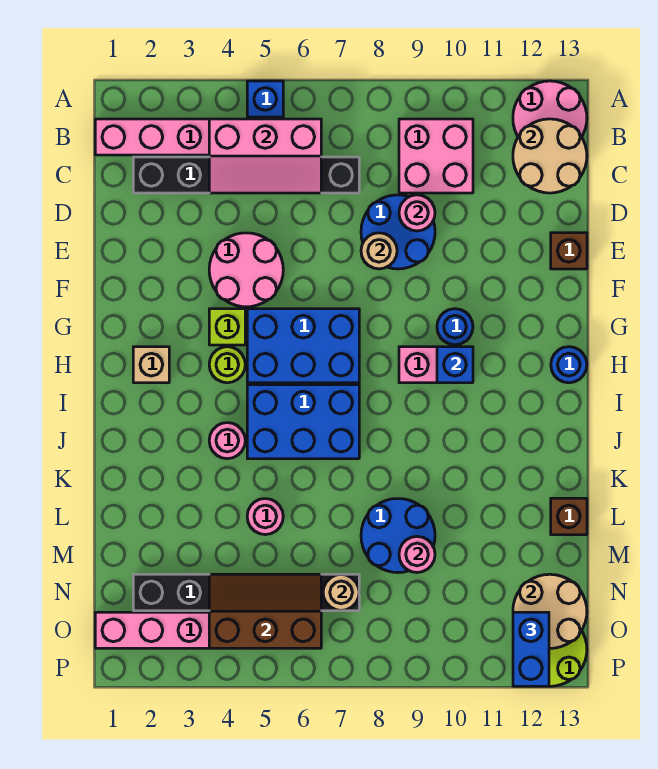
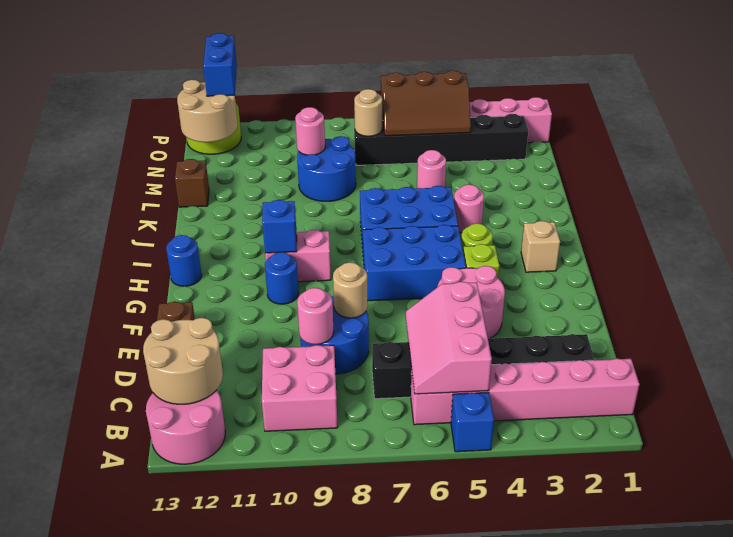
pink 2x3 slope [209,119,321,193] -> pink 2x3 slope turned to [406,282,492,394]

